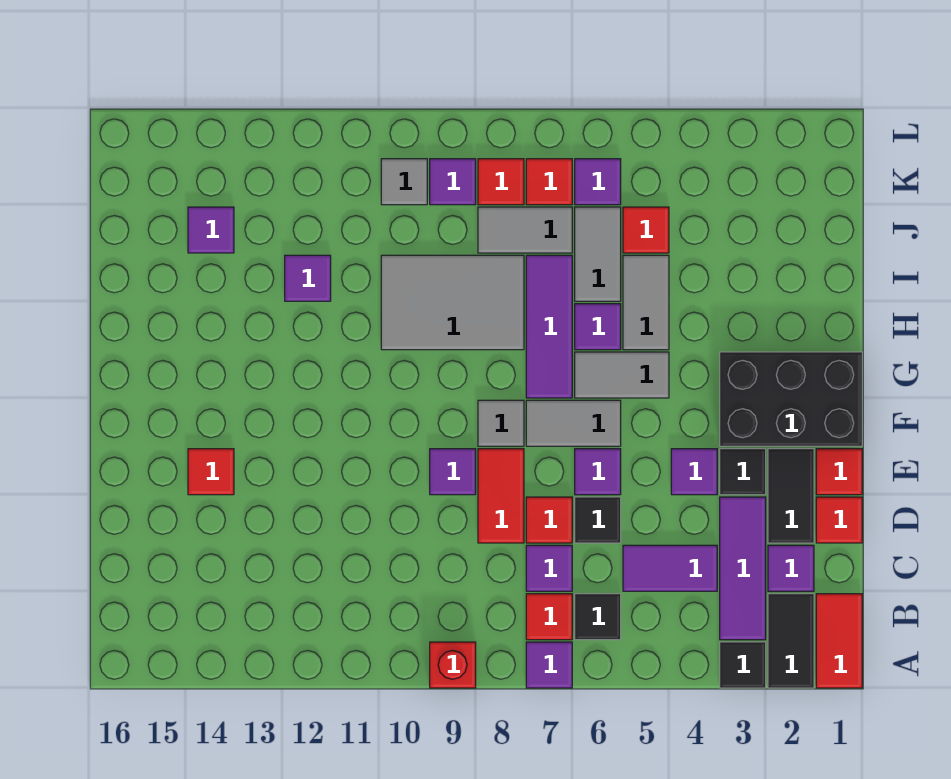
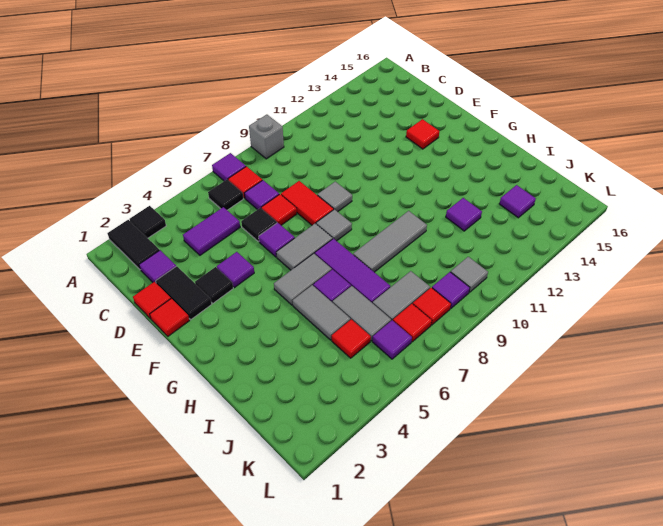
red 1x2 tile [816,594,862,688] -> none
red 1x1 brick [430,642,476,688] -> grey 1x1 brick [249,115,284,159]
purple 1x3 tile [720,497,766,640] -> none
purple 1x1 tile [430,449,476,495] -> grey 1x1 tile [317,182,352,212]
black 2x3 brick [720,352,862,446] -> none
grey 2x3 tile [381,255,524,350] -> grey 1x3 tile [353,211,427,272]

